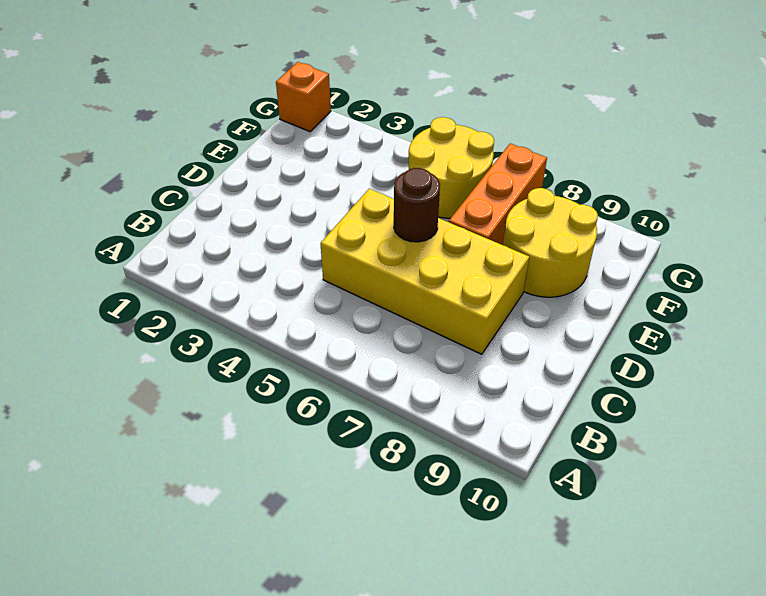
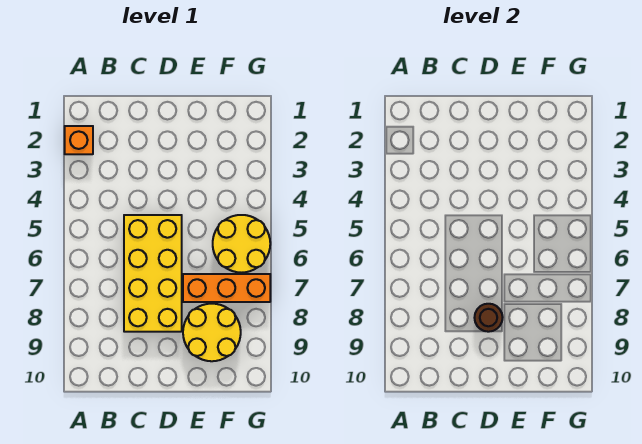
brown 1x1 round brick [394,168,440,242] -> brown 1x1 round brick moved to [474,304,503,332]
orange 1x1 brick [276,62,331,132] -> orange 1x1 brick moved to [65,126,93,154]

